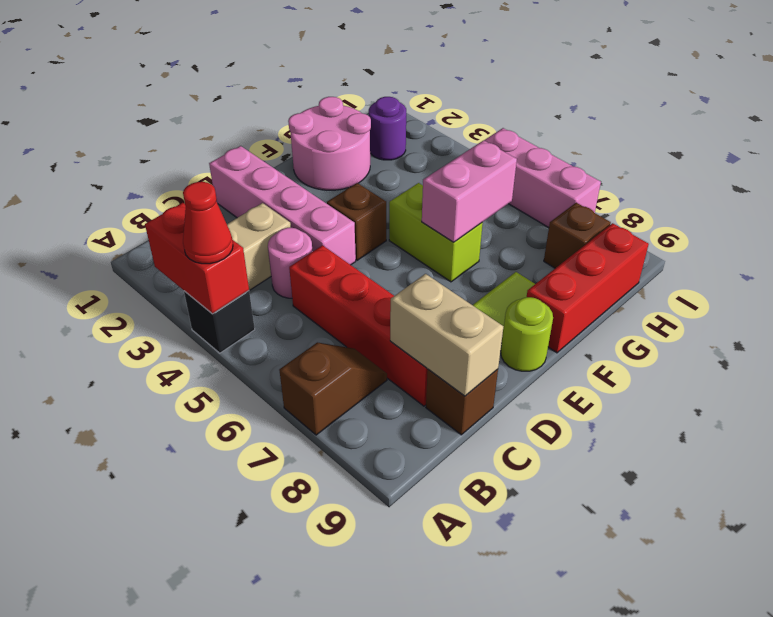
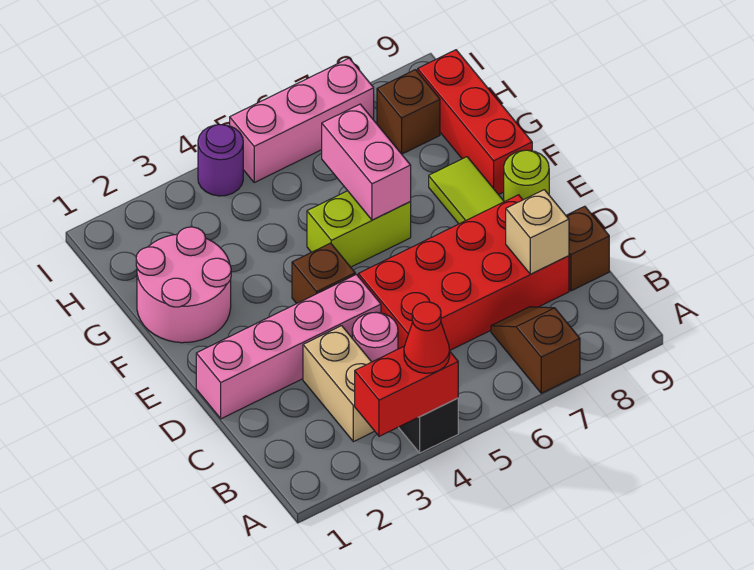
red 1x4 brick [289,245,428,406] -> red 2x4 brick [358,195,569,350]
tan 1x2 brick [390,274,503,396] -> tan 1x1 brick [506,190,569,274]
purple 1x1 round brick [369,97,406,160] -> purple 1x1 round brick moved to [198,125,243,196]

